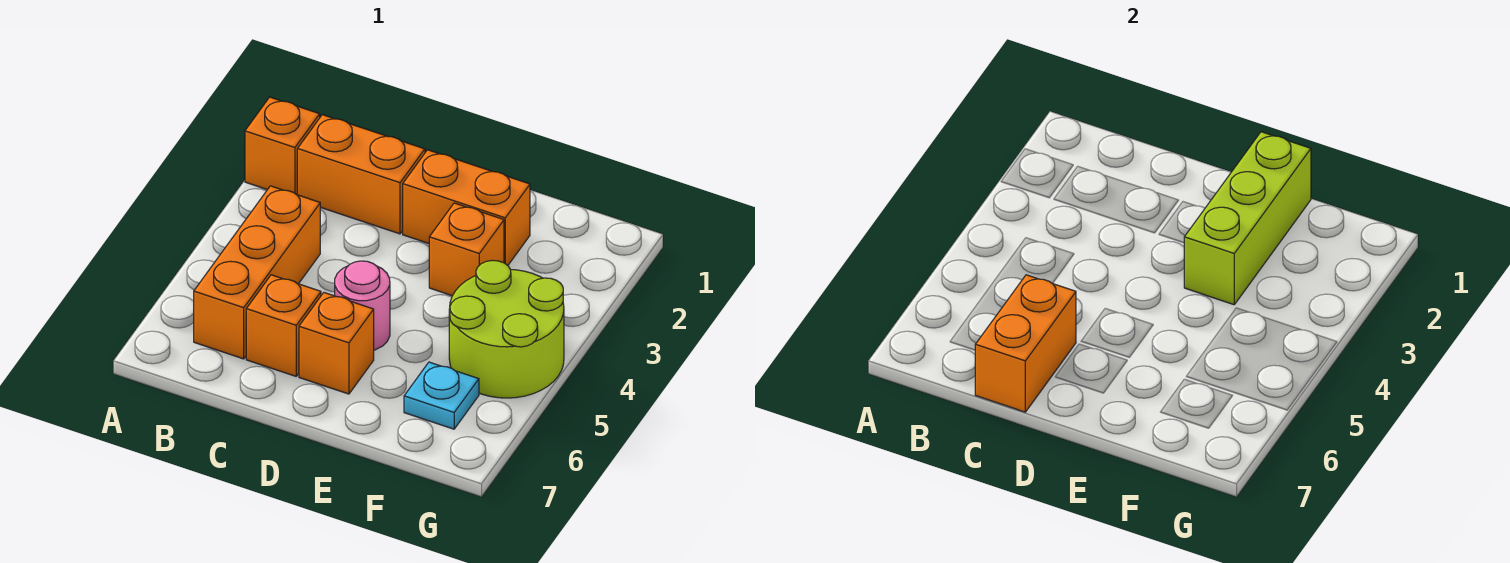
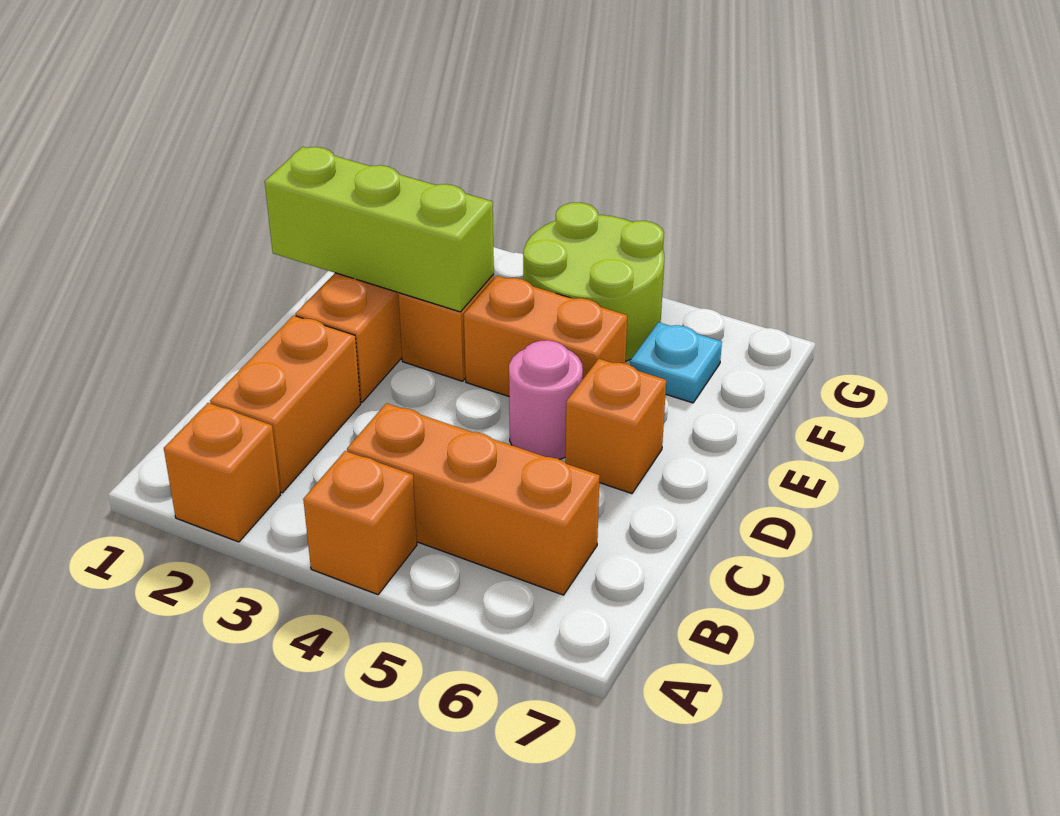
orange 1x1 brick [246,275,321,376] -> orange 1x1 brick moved to [303,451,417,595]
orange 1x2 brick [975,275,1076,412] -> orange 1x2 brick moved to [464,276,627,396]

